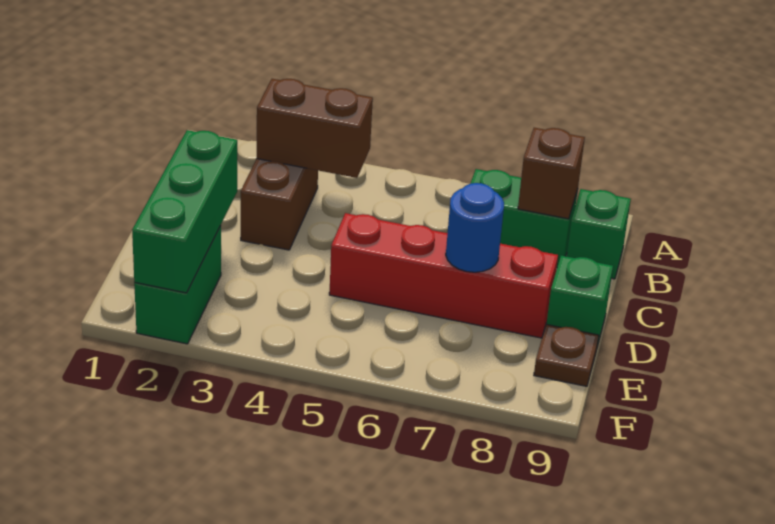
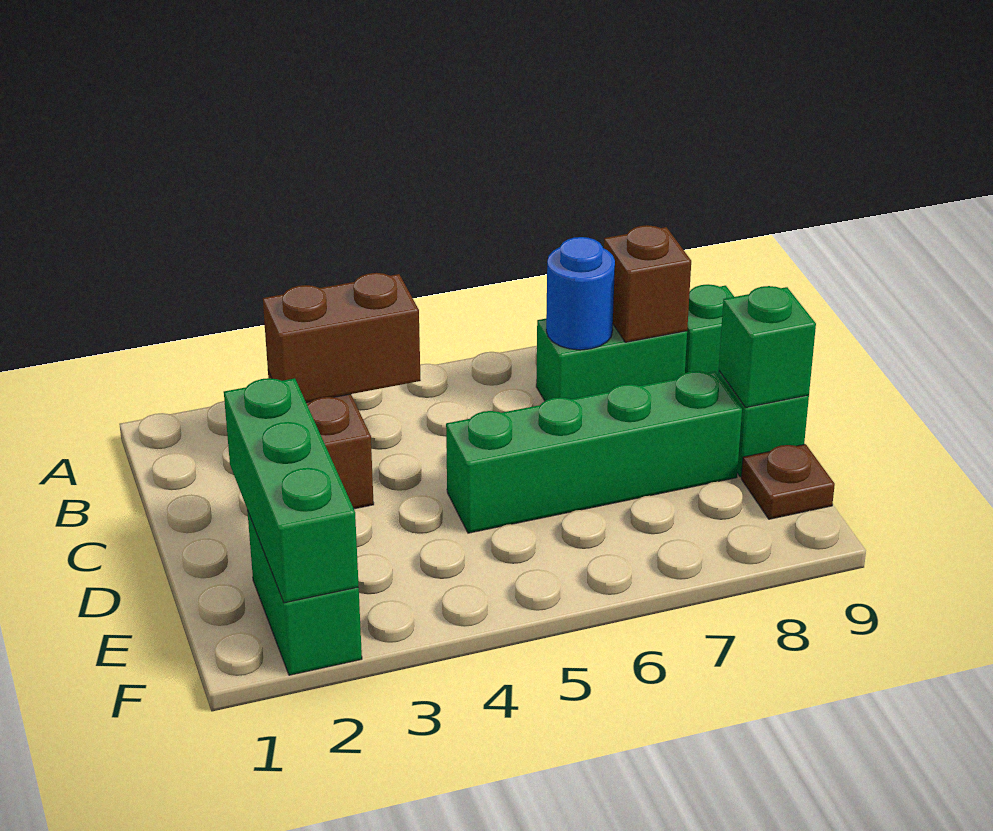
red 1x4 brick [329,213,558,338] -> green 1x4 brick [446,371,742,533]
blue 1x1 round brick [446,183,504,272] -> blue 1x1 round brick moved to [546,237,615,350]
none -> green 1x1 brick [719,286,816,408]

